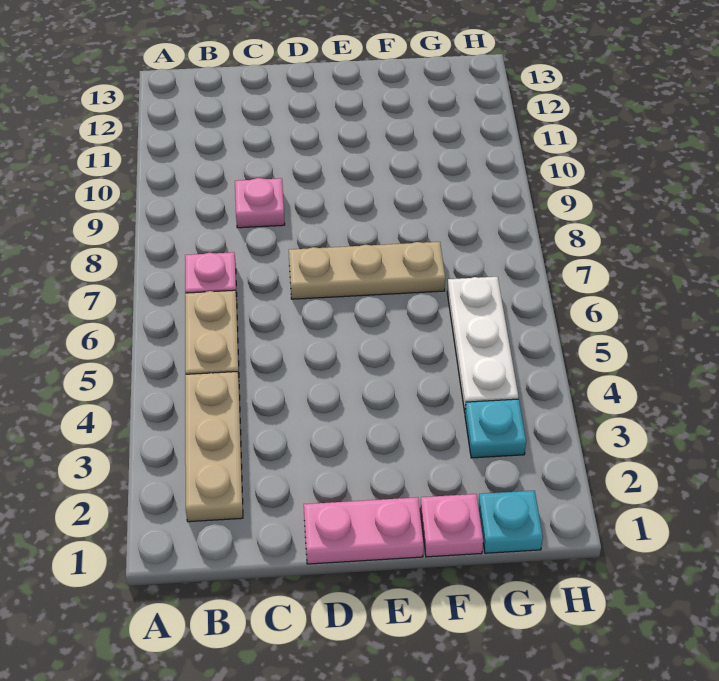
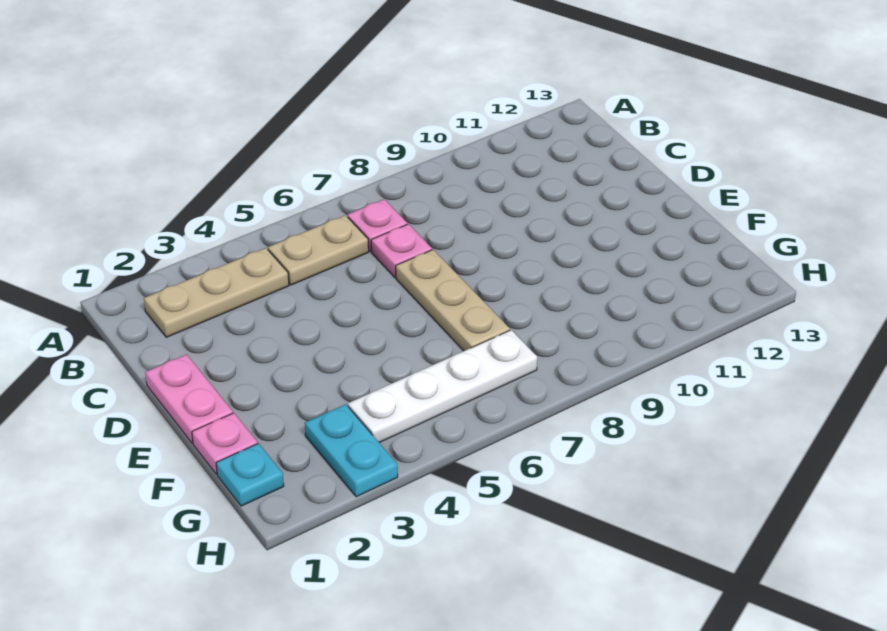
pink 1x1 plate [235,178,285,228] -> pink 1x1 plate moved to [371,224,432,277]
cyan 1x1 plate [465,399,526,458] -> cyan 1x2 plate [305,404,398,497]
white 1x3 plate [447,277,519,412] -> white 1x4 plate [348,330,537,443]

